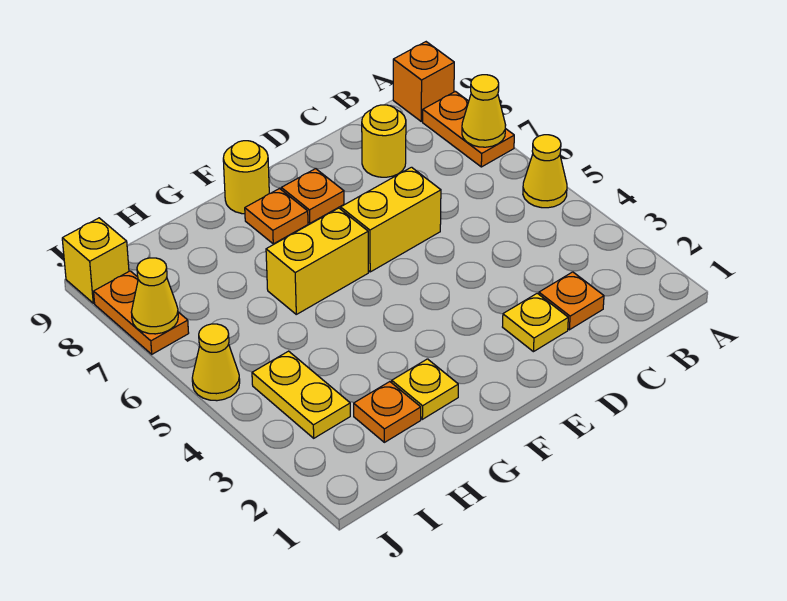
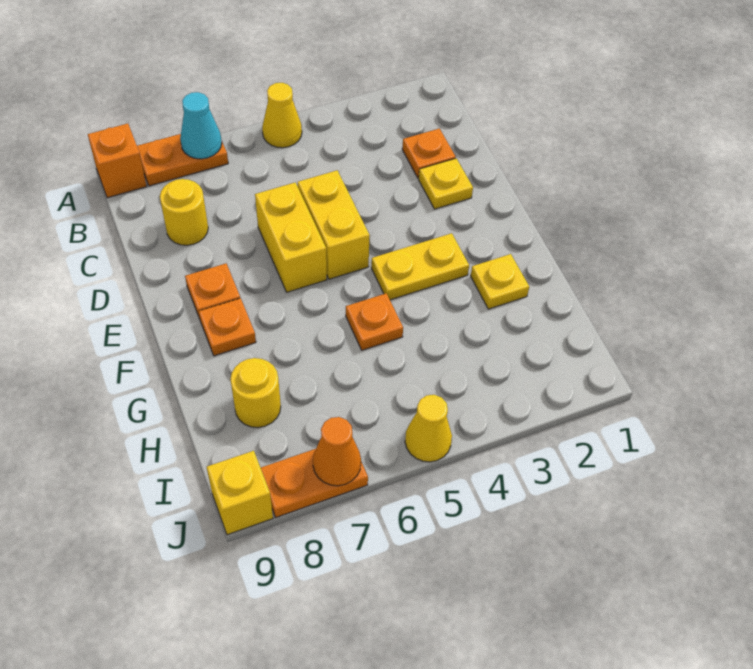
yellow 1x1 cone [462,75,506,147] -> cyan 1x1 cone [180,92,222,159]
yellow 1x2 brick [266,208,368,314] -> yellow 1x2 brick moved to [298,170,370,279]
yellow 1x1 round brick [223,141,269,214] -> yellow 1x1 round brick moved to [230,358,281,428]
orange 1x1 plate [354,382,421,442] -> orange 1x1 plate moved to [346,293,403,350]
yellow 1x2 plate [252,351,350,438] -> yellow 1x2 plate moved to [371,233,469,300]
yellow 1x1 cone [131,258,178,334] -> orange 1x1 cone [313,417,361,486]

